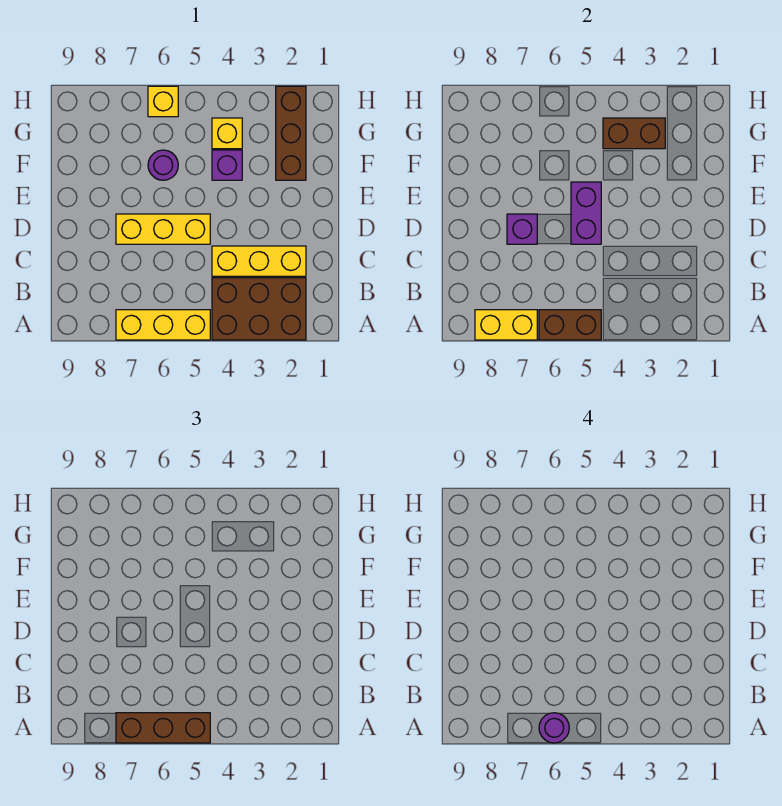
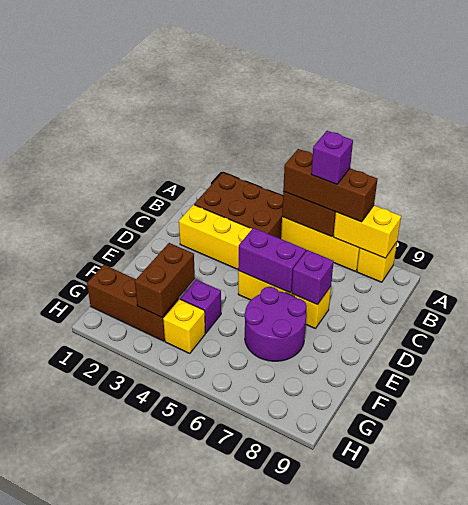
purple 1x1 round brick [539,713,569,743] -> purple 1x1 brick [311,131,353,184]
purple 1x2 brick [571,182,601,244] -> purple 1x2 brick turned to [238,228,306,293]
brown 1x3 brick [276,86,306,180] -> brown 1x3 brick turned to [87,265,178,341]
purple 1x1 round brick [148,150,178,180] -> purple 2x2 round brick [245,287,307,361]
brown 1x2 brick [603,118,665,149] -> brown 1x2 brick turned to [135,243,195,317]
yellow 1x1 brick [148,86,178,117] -> yellow 1x1 brick moved to [357,242,397,282]

